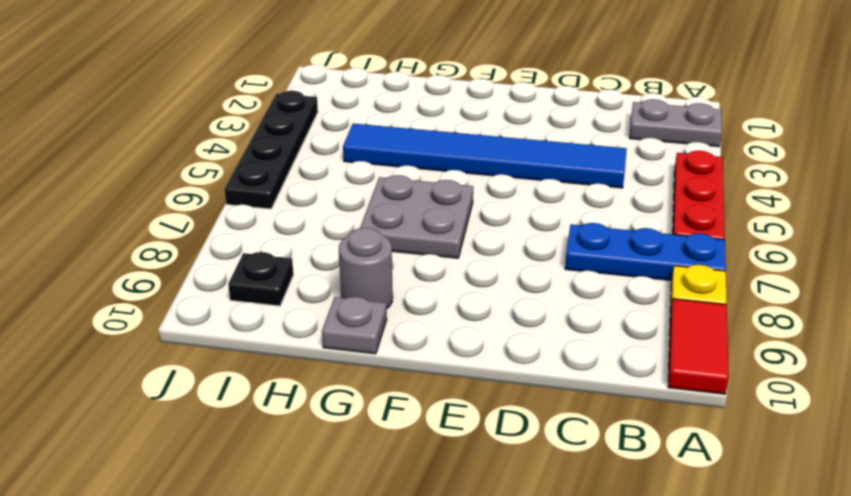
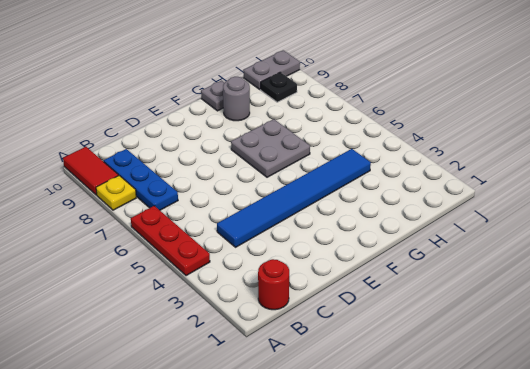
grey 1x2 plate [630,99,722,147] -> grey 1x2 plate moved to [243,50,300,89]
blue 1x3 plate [565,223,726,280] -> blue 1x3 plate turned to [104,149,178,210]
none -> red 1x1 round brick [258,259,289,310]
black 1x4 plate [225,91,318,209] -> none

